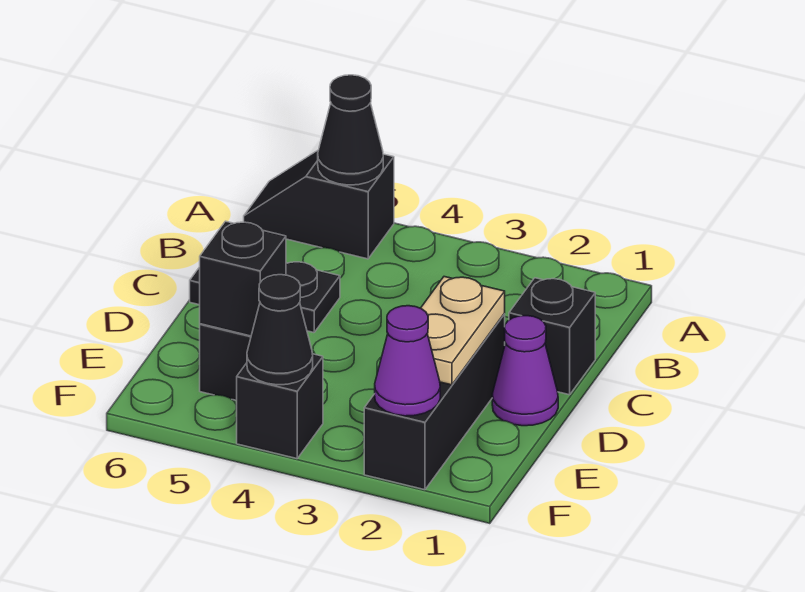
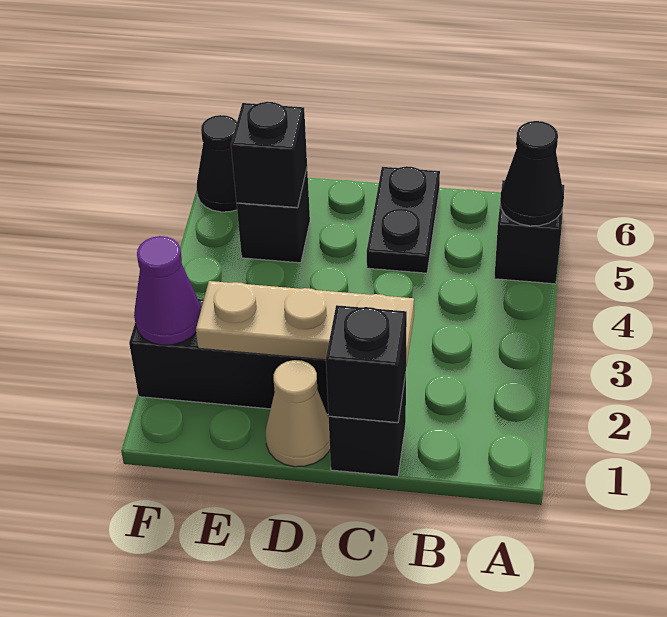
purple 1x1 cone [492,316,558,426] -> tan 1x1 cone [266,360,330,467]
tan 1x2 plate [421,277,505,385] -> tan 1x3 plate [196,281,414,367]
black 1x1 brick [237,354,323,459] -> black 1x1 brick moved to [326,305,407,423]
black 1x1 cone [247,275,313,385] -> black 1x1 cone moved to [197,115,237,212]

